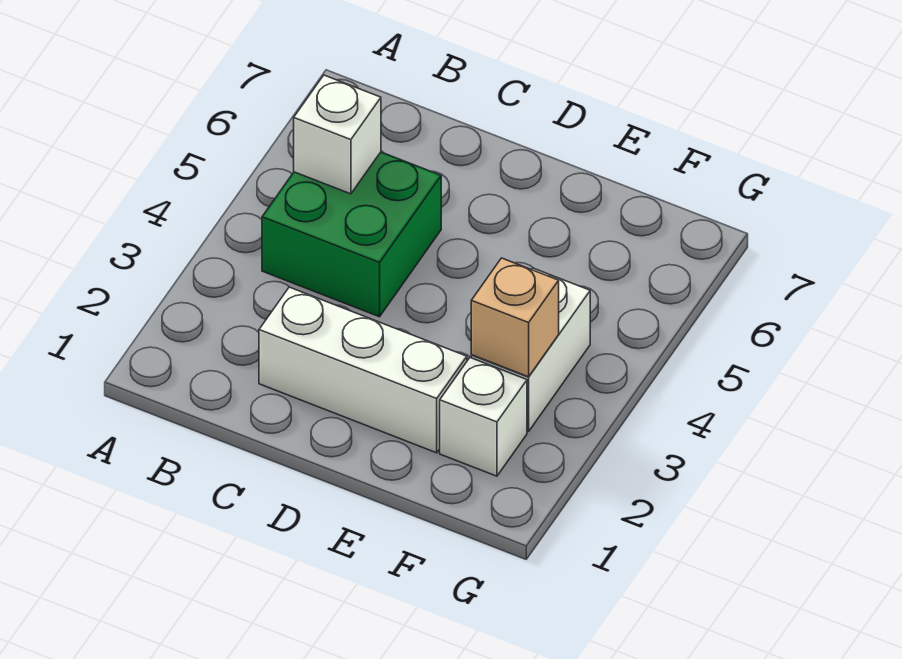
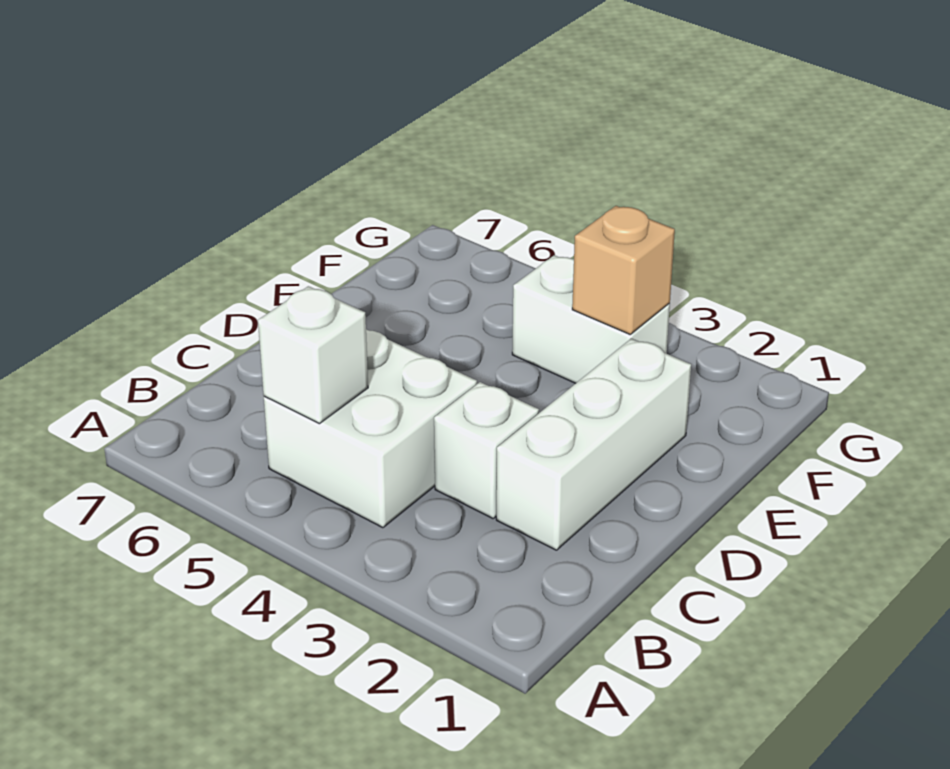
green 2x2 brick [262,152,441,317] -> white 2x2 brick [264,329,477,528]
white 1x1 brick [440,358,527,476] -> white 1x1 brick moved to [434,382,539,518]

